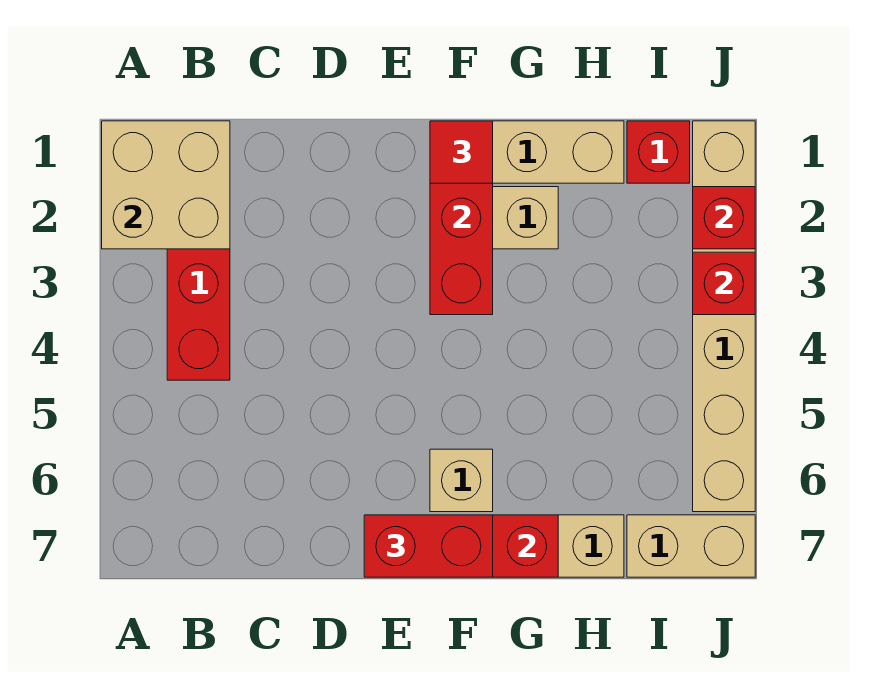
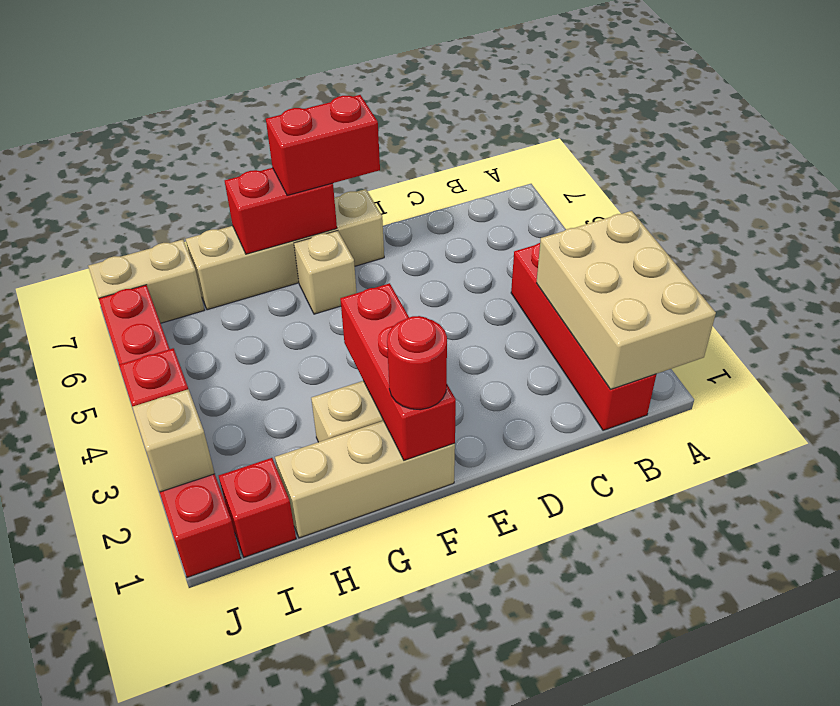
tan 2x2 brick [102,121,230,249] -> tan 2x3 brick [537,211,716,389]
red 1x1 tile [430,121,493,183] -> red 1x1 round brick [387,316,447,410]
tan 1x6 brick [693,121,755,512] -> red 1x6 brick [99,285,241,577]
red 1x1 brick [693,187,755,249] -> tan 1x1 brick [132,389,215,492]

